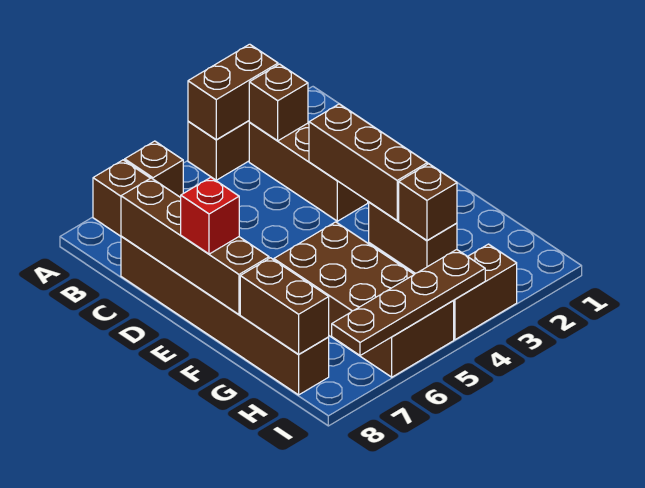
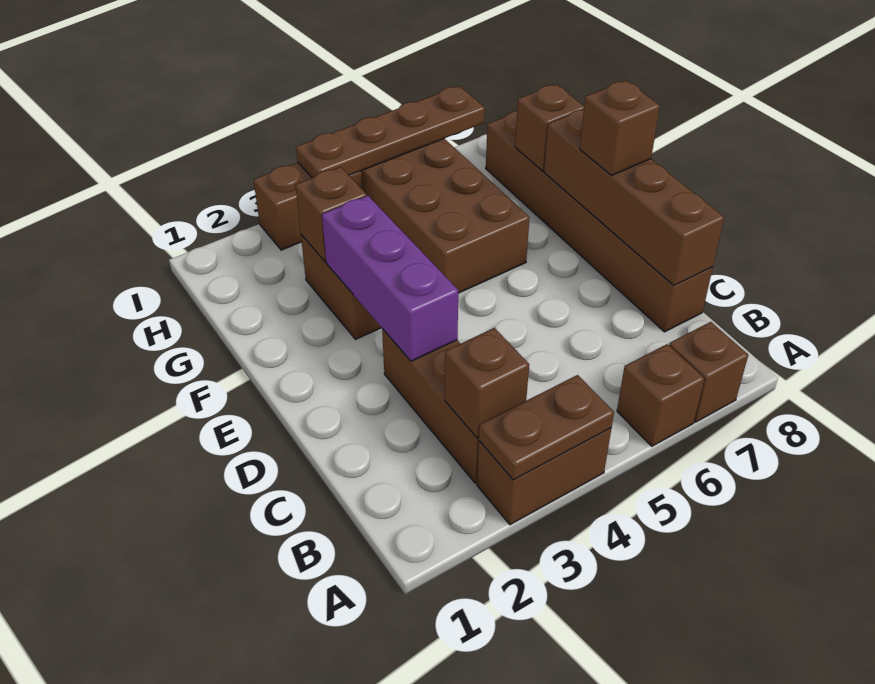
brown 1x2 brick [188,44,278,140] -> brown 1x2 plate [479,375,614,480]
brown 1x3 brick [309,104,427,220] -> purple 1x3 brick [322,196,458,361]
red 1x1 brick [181,177,239,254] -> brown 1x1 brick [580,80,660,176]
brown 1x2 brick [240,258,329,354] -> brown 1x1 brick [515,84,584,171]

